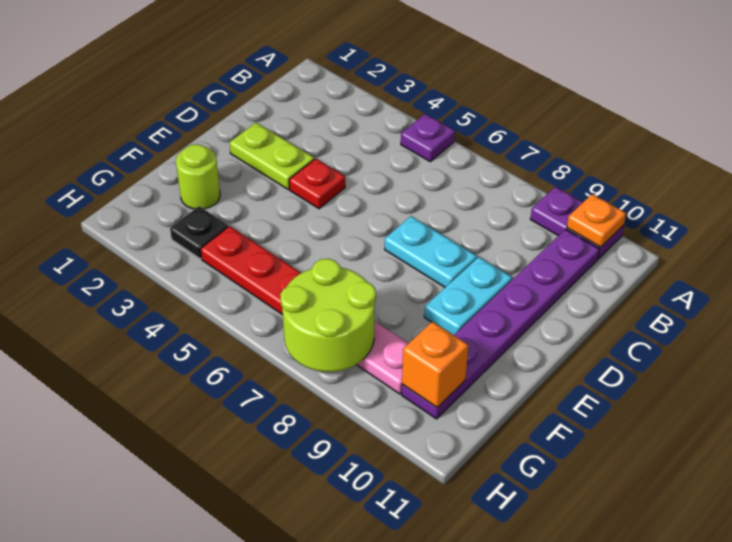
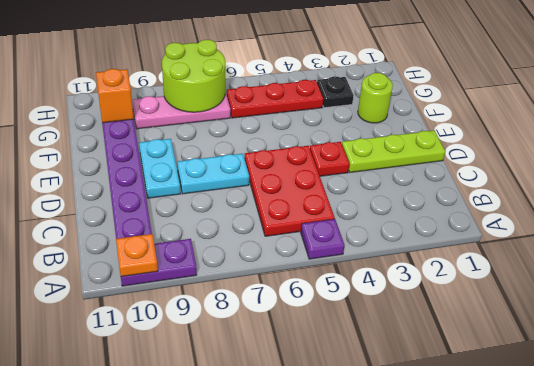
none -> red 2x3 plate [244,146,335,236]
lime 1x2 plate [229,123,314,189] -> lime 1x3 plate [342,130,445,172]

